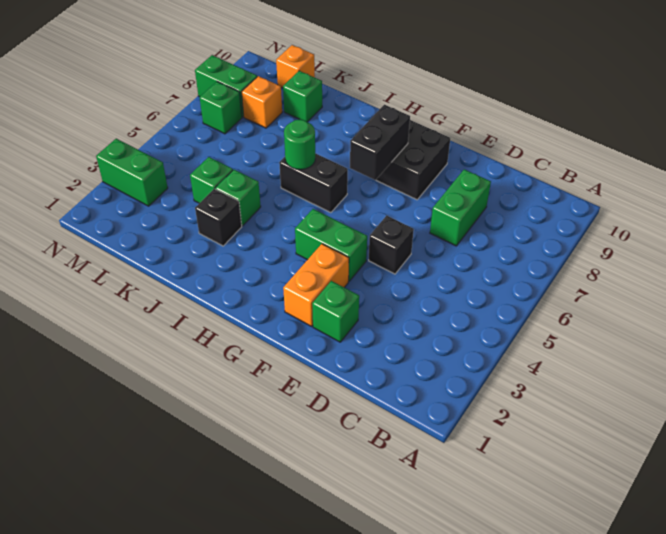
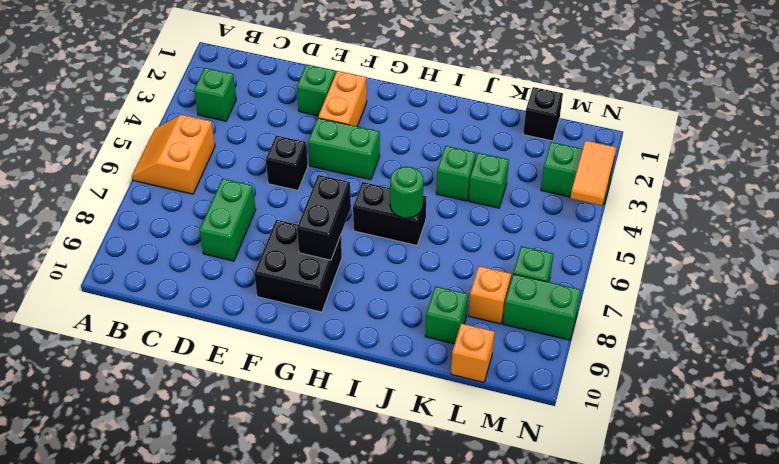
none -> orange 2x2 slope [132,115,215,194]
none -> green 1x1 brick [194,68,236,121]
black 1x1 brick [195,189,242,246] -> black 1x1 brick moved to [523,87,563,141]
none -> orange 1x2 tile [570,140,617,205]

